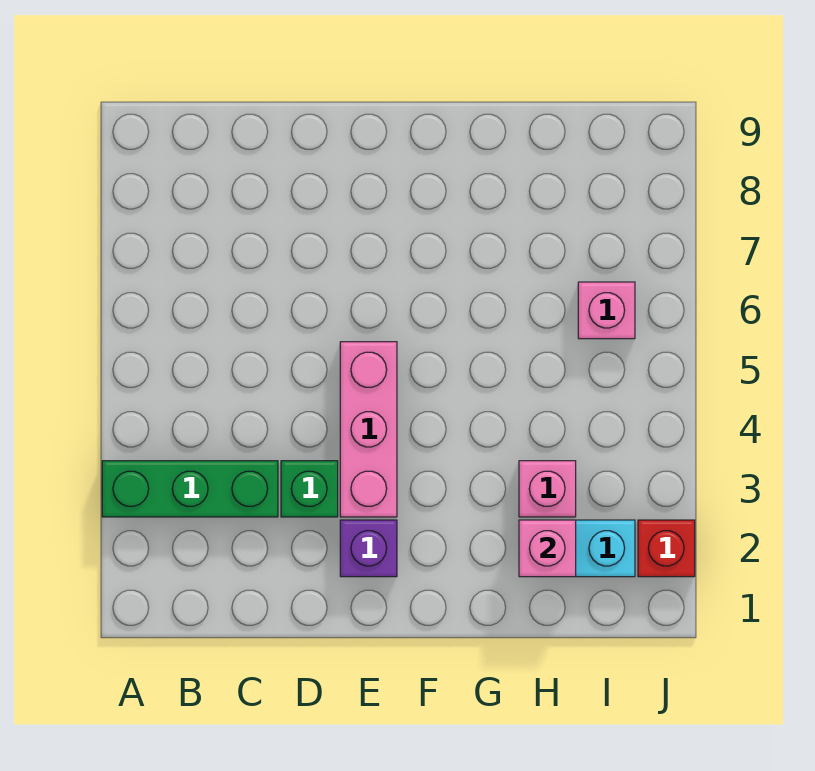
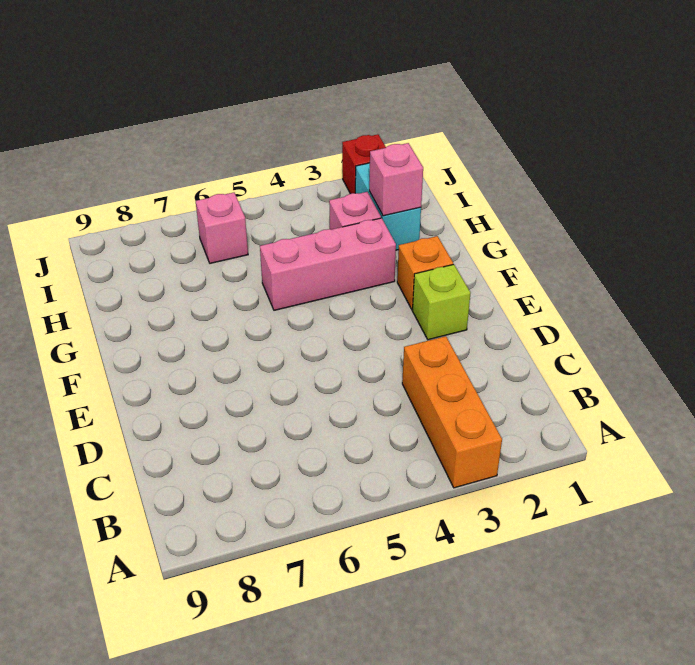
green 1x3 brick [102,461,278,517] -> orange 1x3 brick [402,336,502,488]
green 1x1 brick [281,461,338,517] -> none
purple 1x1 brick [340,520,397,577] -> lime 1x1 brick [413,264,470,340]
pink 1x3 brick [340,342,397,517] -> pink 1x3 brick moved to [260,218,396,310]
none -> orange 1x1 brick [397,236,453,310]

